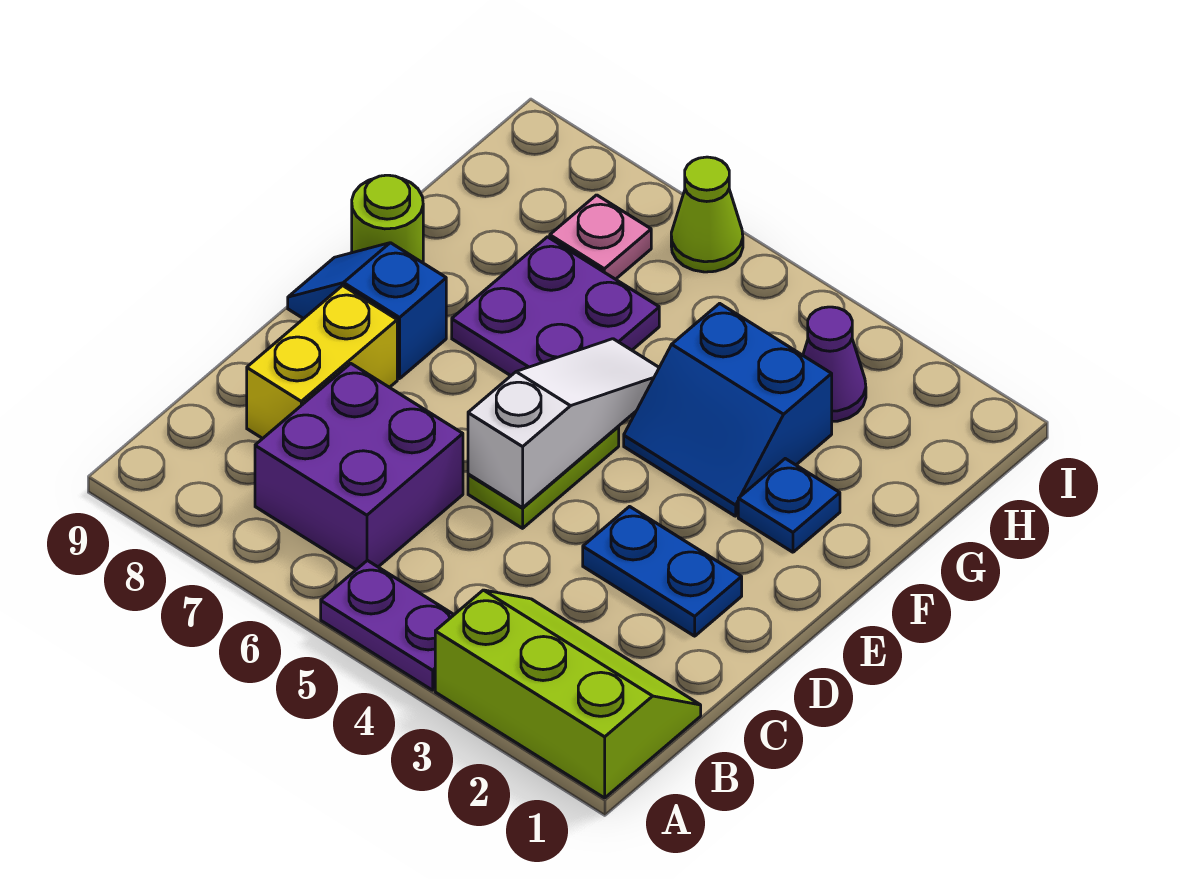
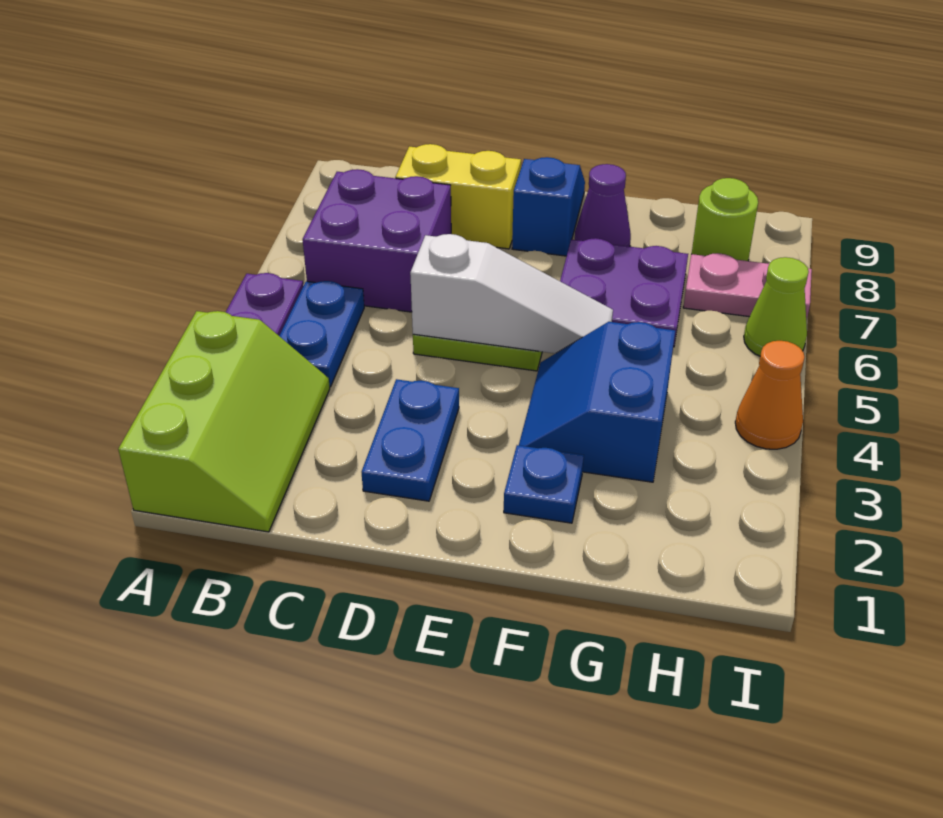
none -> blue 1x2 plate [279,281,364,387]
lime 1x1 round brick [352,175,423,263] -> lime 1x1 round brick moved to [692,178,758,261]
purple 1x1 cone [803,307,866,421] -> purple 1x1 cone moved to [575,164,631,247]
pink 1x1 plate [550,195,651,279] -> pink 1x2 plate [683,253,812,321]
none -> orange 1x1 cone [735,341,805,449]

